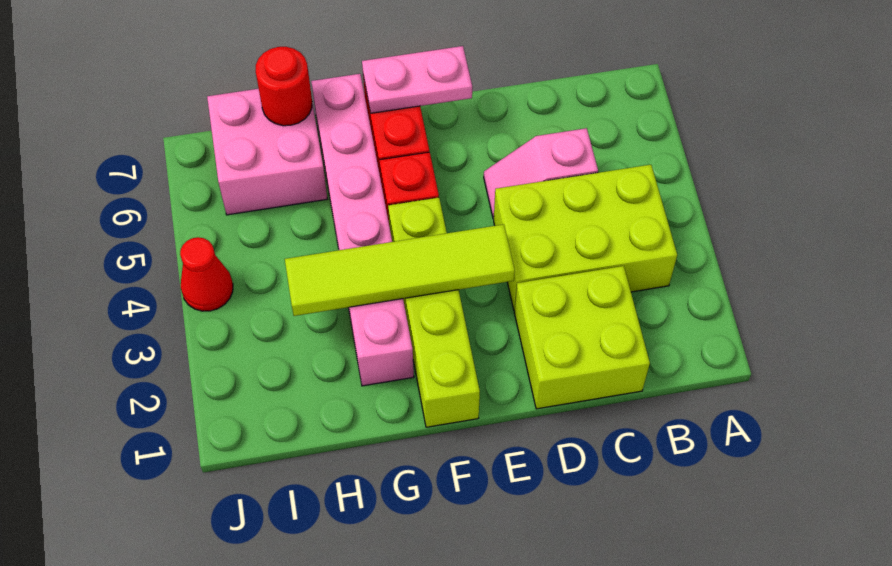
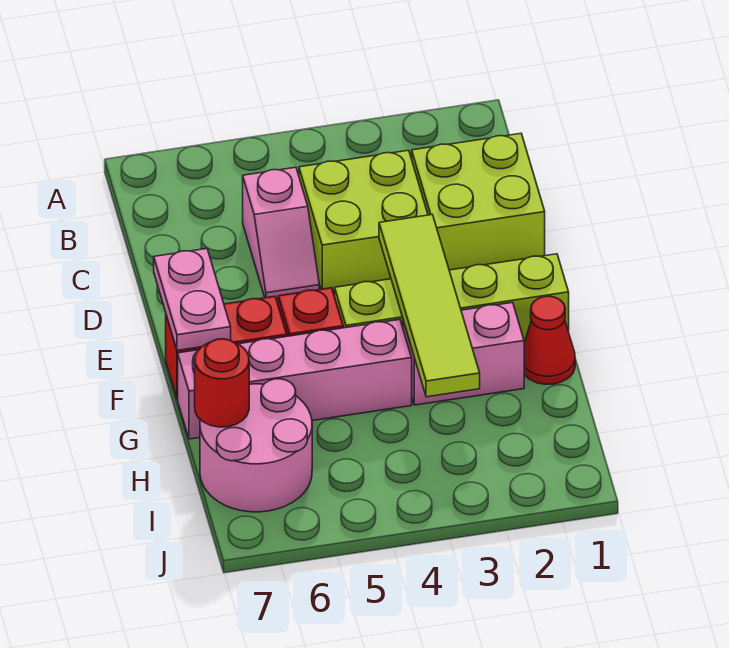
lime 2x3 brick [494,165,677,311] -> lime 2x2 brick [299,150,428,292]
pink 2x2 brick [207,89,327,215] -> pink 2x2 round brick [200,379,312,512]
red 1x1 cone [180,237,233,311] -> red 1x1 cone moved to [524,296,575,384]

